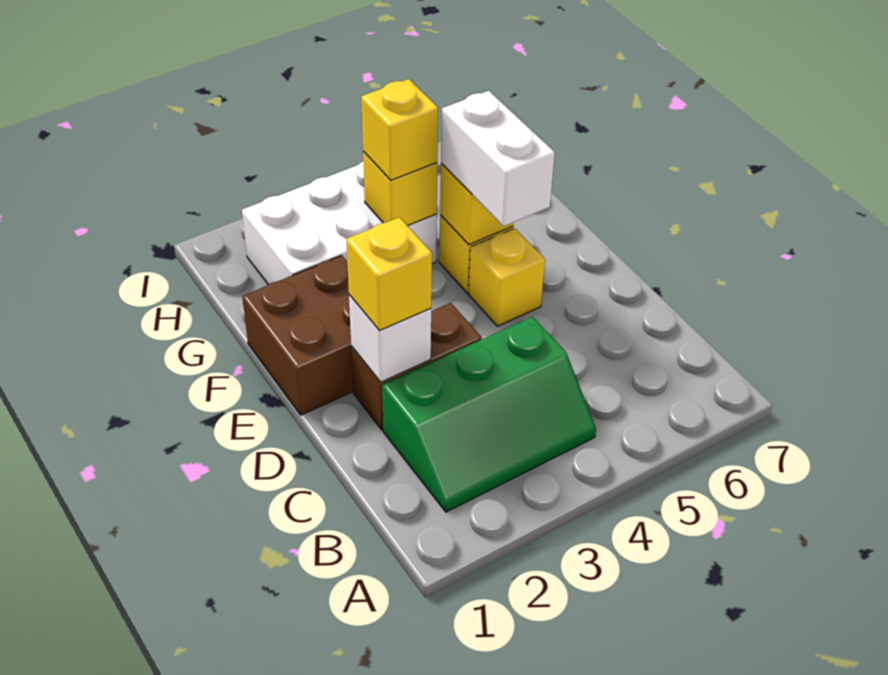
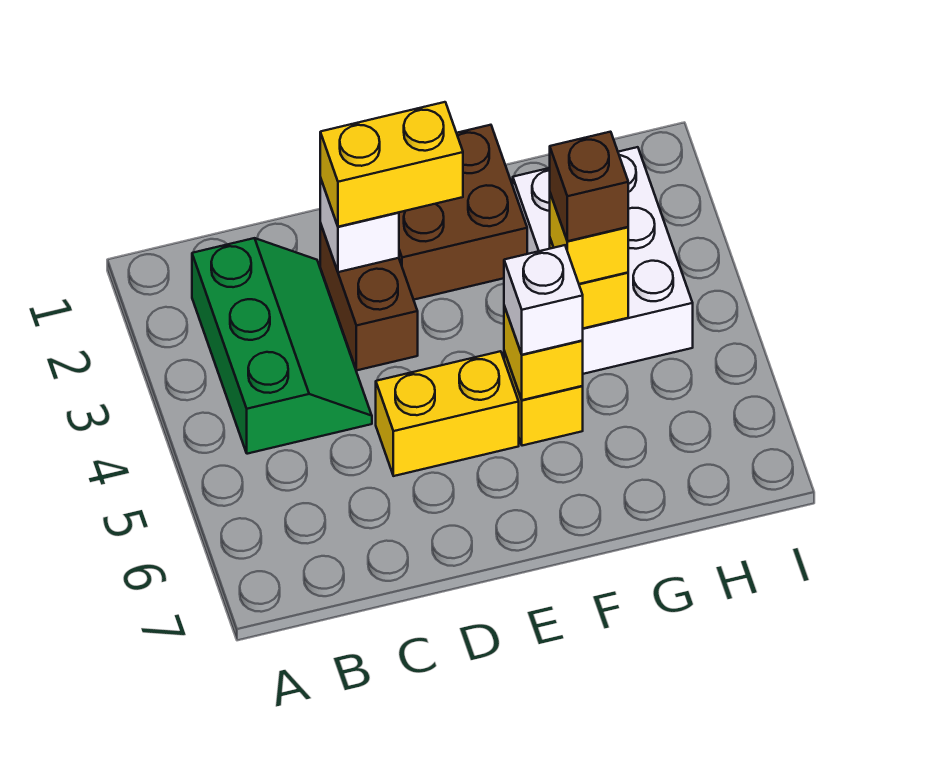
green 2x3 slope [382,317,596,512] -> green 2x3 slope turned to [192,238,372,454]
yellow 1x1 brick [346,217,432,331] -> yellow 1x2 brick [320,102,463,227]
yellow 1x1 brick [468,228,545,326] -> yellow 1x2 brick [376,351,519,476]
white 1x2 brick [441,91,555,226] -> white 1x1 brick [504,245,583,355]
none -> brown 1x1 brick [550,132,628,241]

